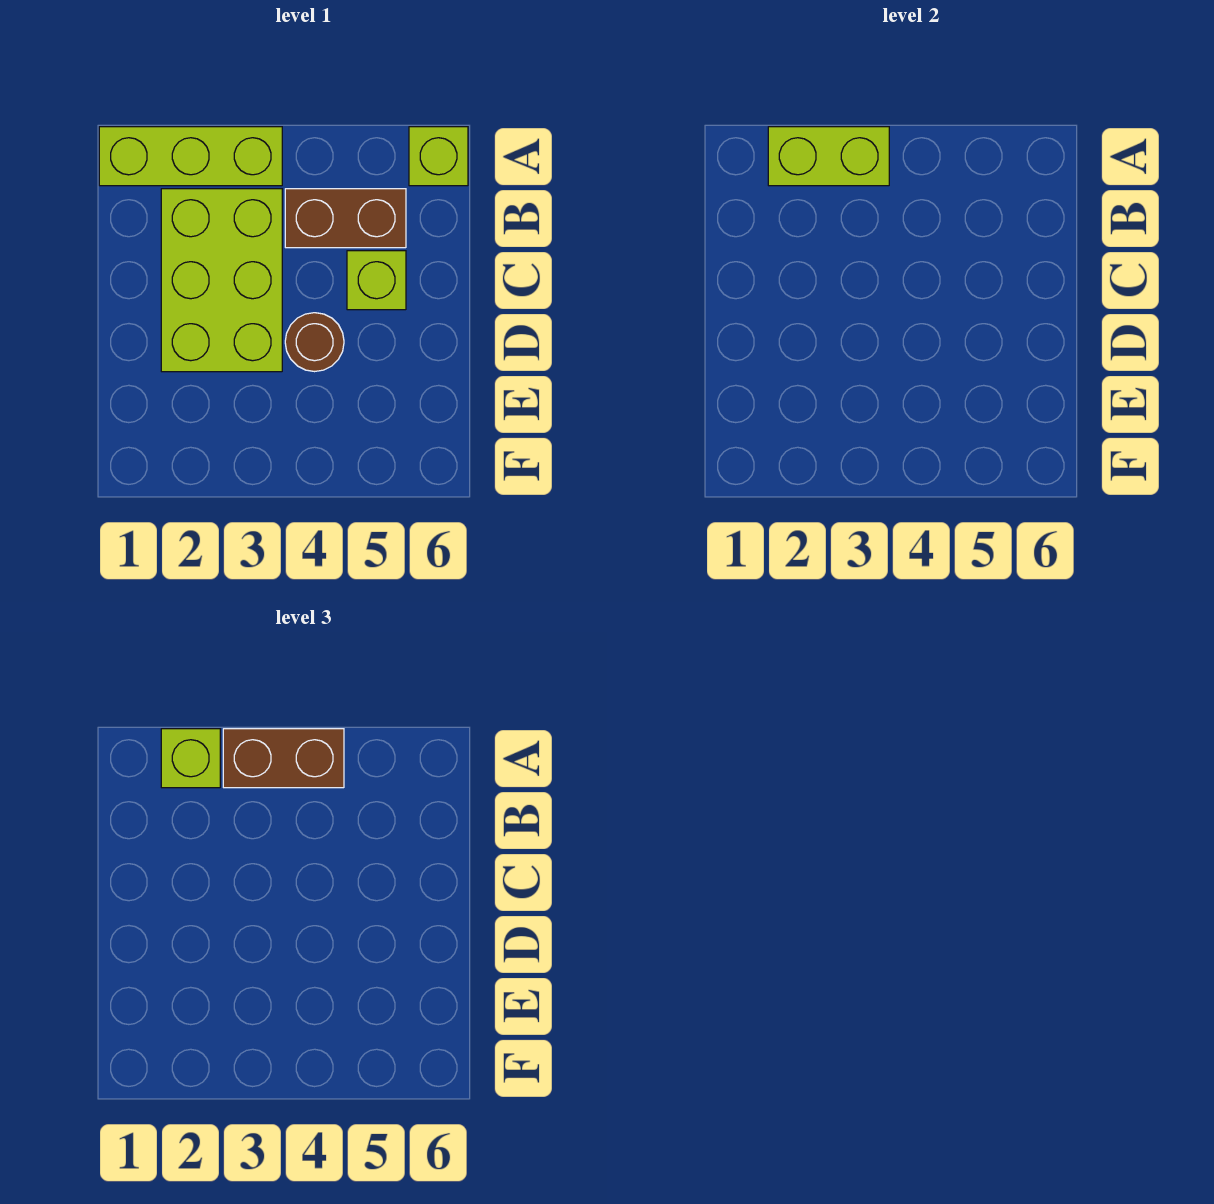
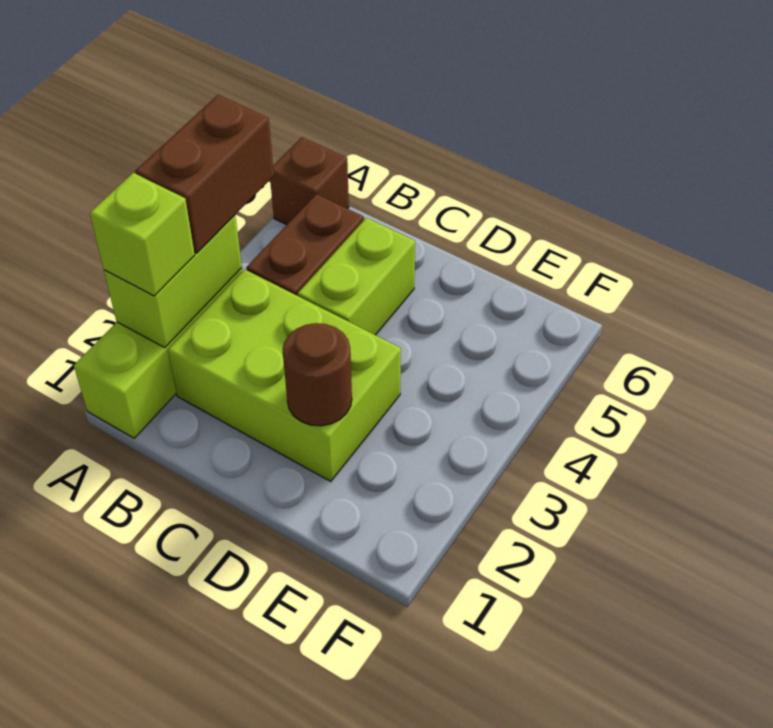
lime 1x1 brick [409,127,468,186] -> brown 1x1 brick [270,137,349,225]
lime 1x1 brick [347,251,406,310] -> lime 1x2 brick [298,218,415,335]
brown 1x1 round brick [285,313,344,372] -> brown 1x1 round brick moved to [283,323,352,426]

